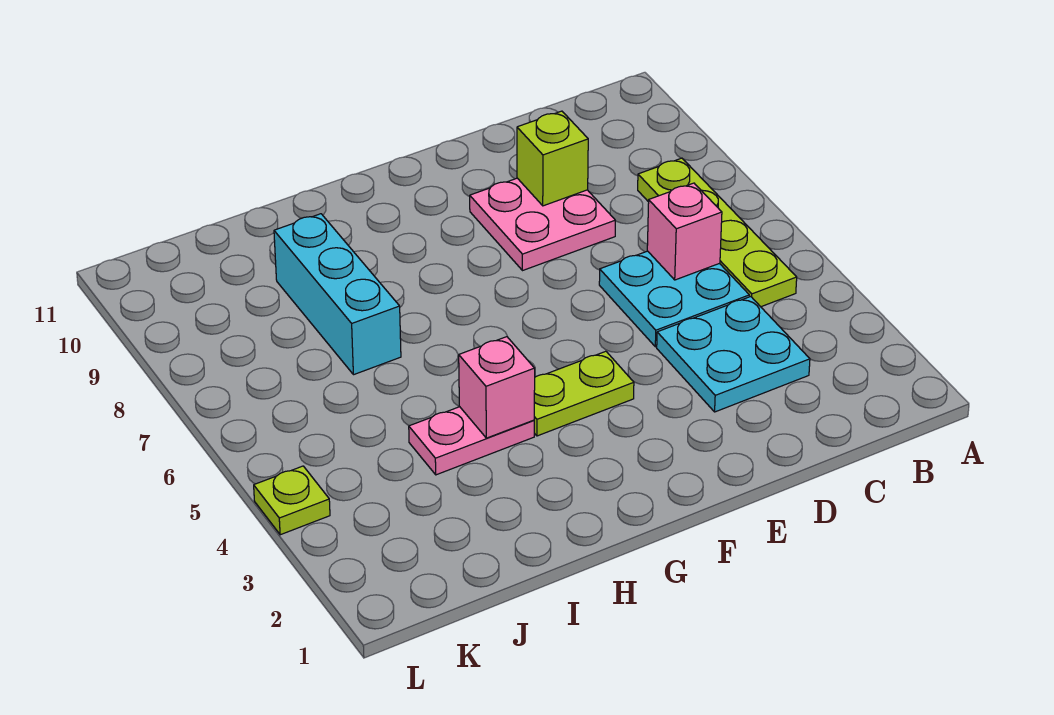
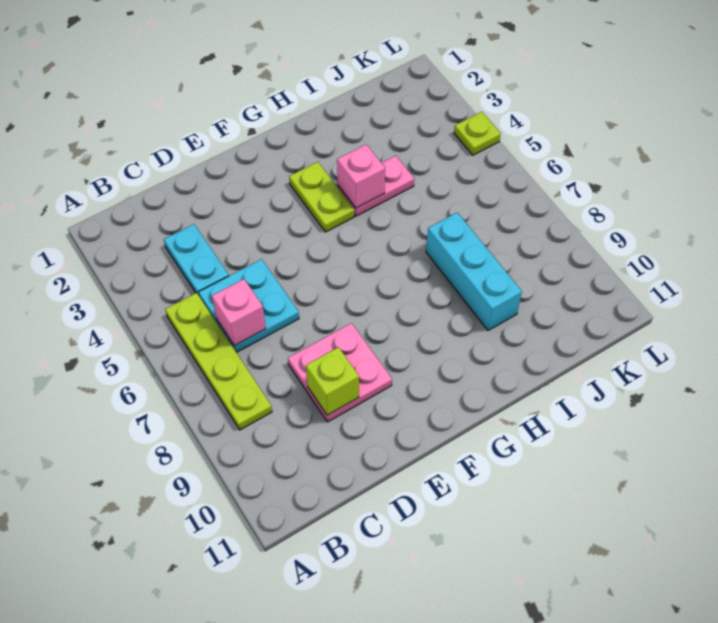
cyan 2x2 plate [657,297,810,412] -> cyan 1x2 plate [164,224,229,295]
lime 1x2 plate [534,351,634,436] -> lime 1x2 plate turned to [289,162,354,232]

